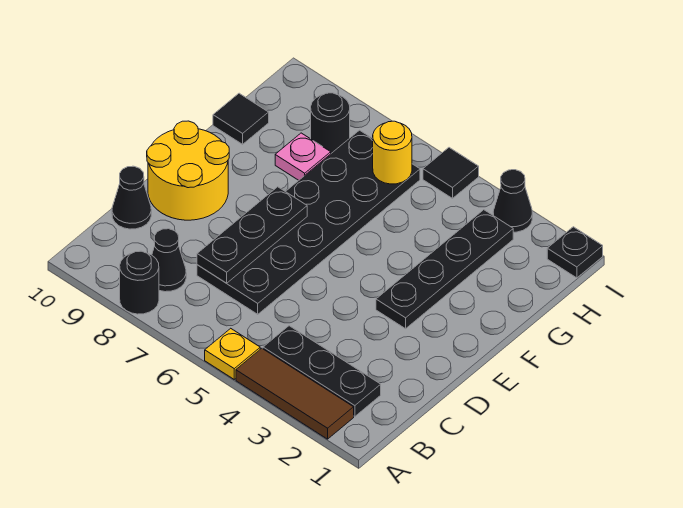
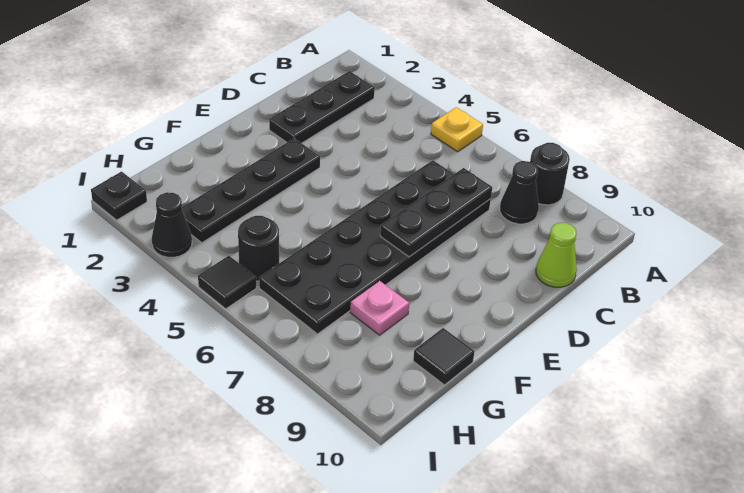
brown 1x3 tile [236,348,354,439] -> none
black 1x3 plate [263,326,381,416] -> black 1x3 plate turned to [269,71,375,143]
black 1x1 cone [112,166,151,229] -> lime 1x1 cone [536,223,577,287]
yellow 2x2 round brick [147,121,229,220] -> none
yellow 1x1 round brick [373,121,412,184] -> none
black 1x1 round brick [311,93,350,153] -> black 1x1 round brick moved to [238,216,279,281]

